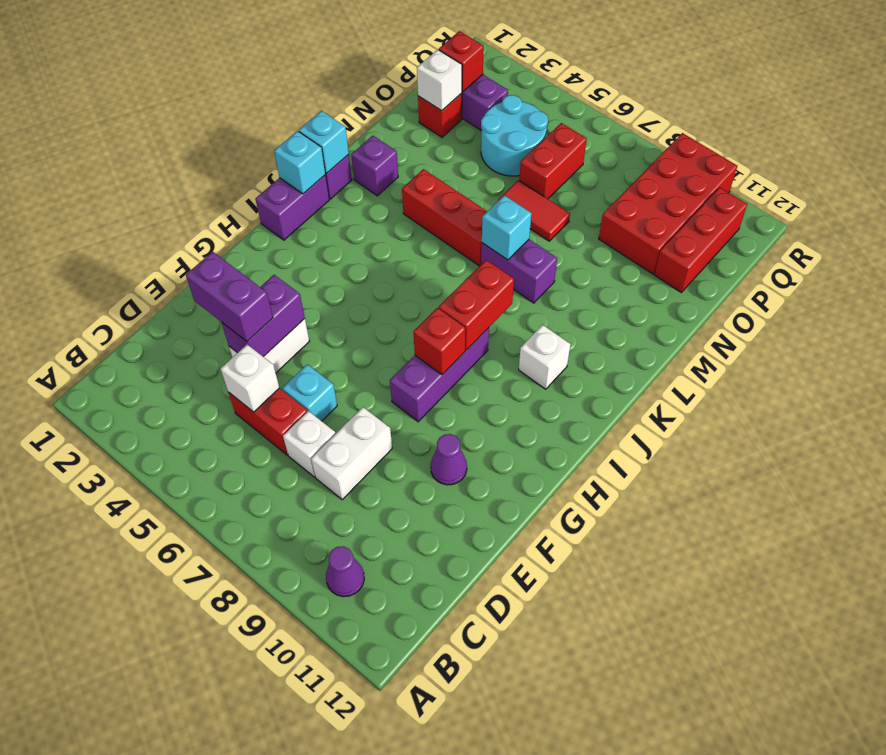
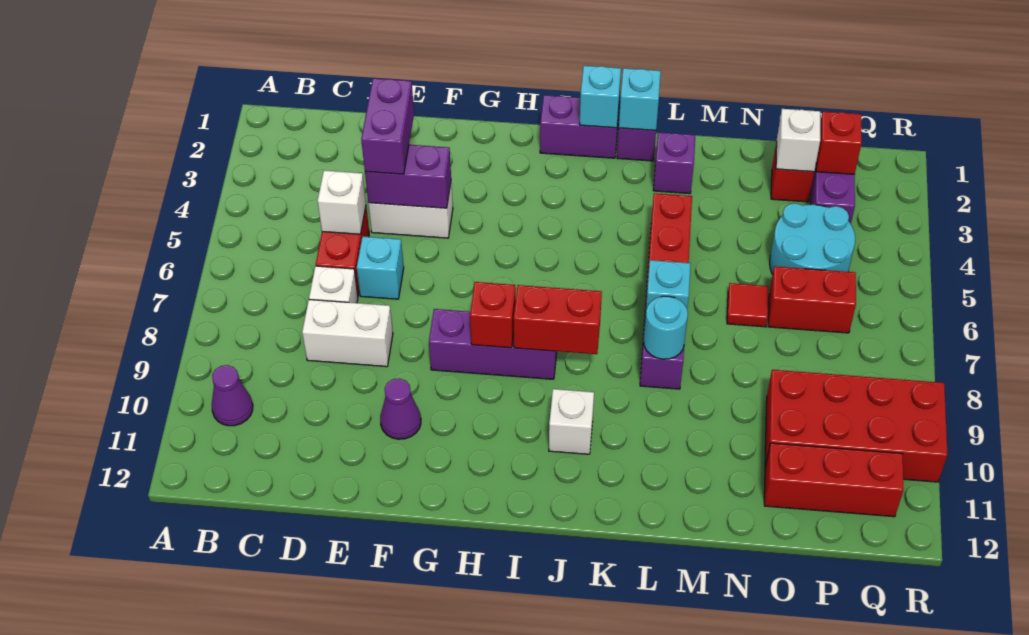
none -> cyan 1x1 round brick [644,296,688,359]
red 1x2 tile [498,180,570,241] -> red 1x1 tile [727,283,769,327]

